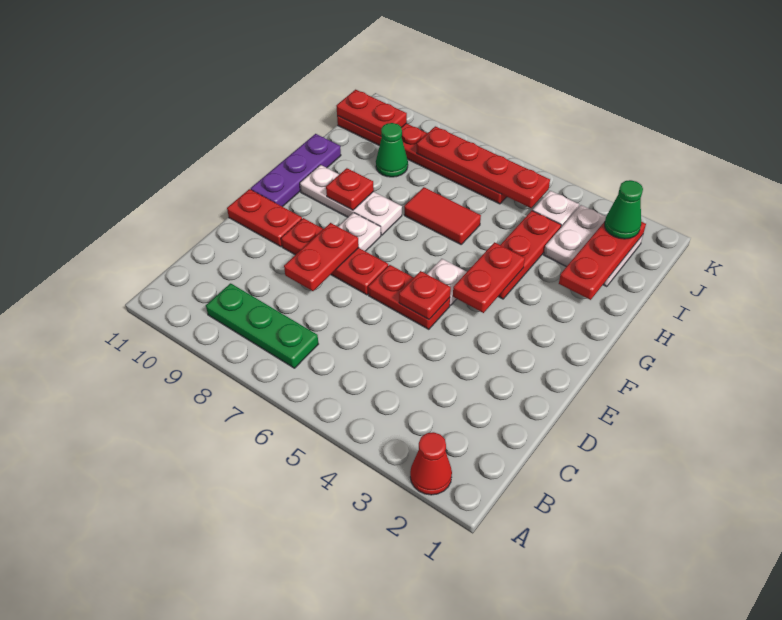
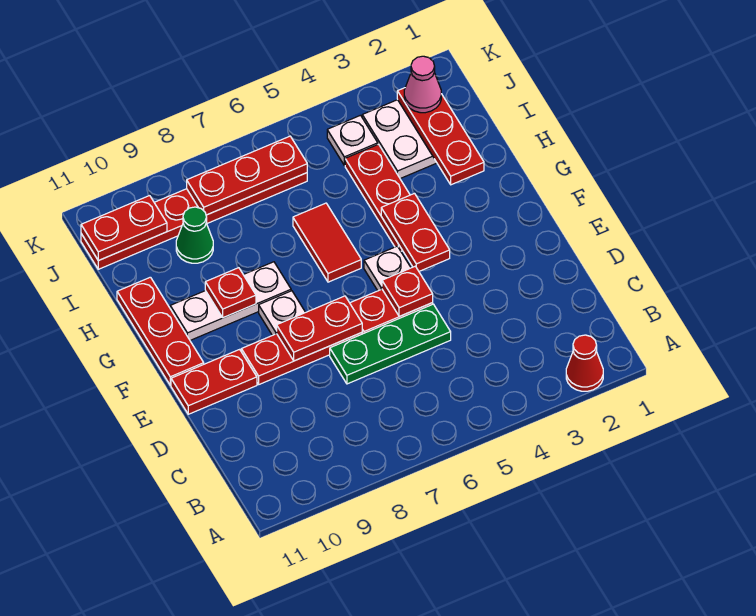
green 1x3 plate [206,283,318,368] -> green 1x3 plate moved to [330,304,451,384]
red 1x2 plate [284,223,359,291] -> red 1x2 plate turned to [277,296,362,361]
purple 1x3 plate [251,134,341,207] -> red 1x3 plate [117,277,204,385]
red 1x2 tile [404,187,481,244] -> red 1x2 tile turned to [293,203,361,282]
green 1x1 cone [605,180,643,239] -> pink 1x1 cone [404,56,441,113]
red 1x4 plate [417,126,550,208] -> red 1x3 plate [187,136,307,215]

